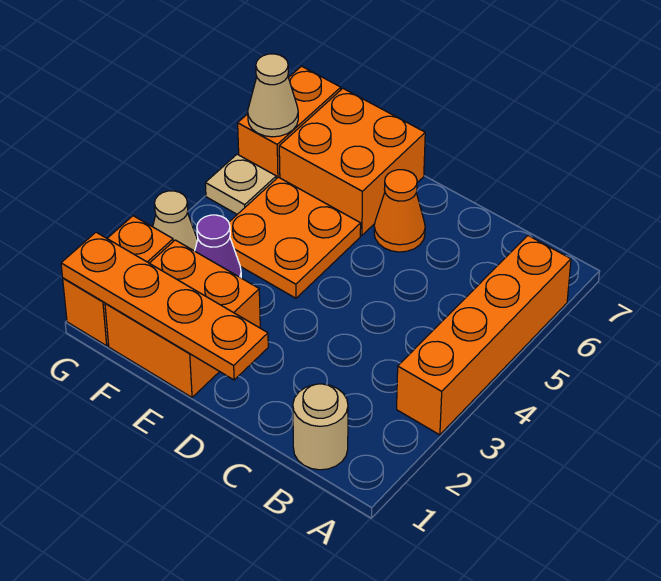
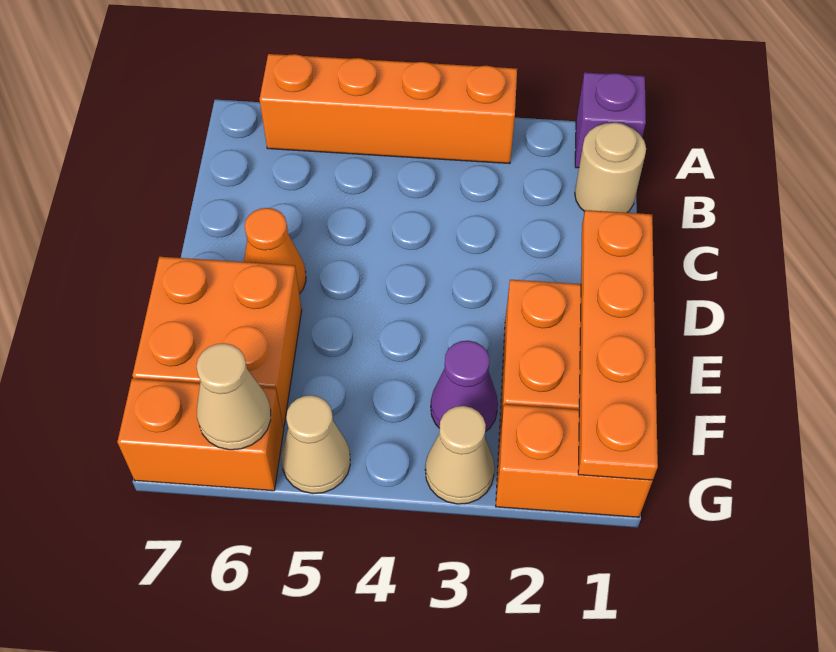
none -> purple 1x1 brick [575,72,646,168]
orange 2x2 plate [229,177,361,298] -> none
tan 1x1 plate [205,154,276,214] -> tan 1x1 cone [281,395,350,494]

